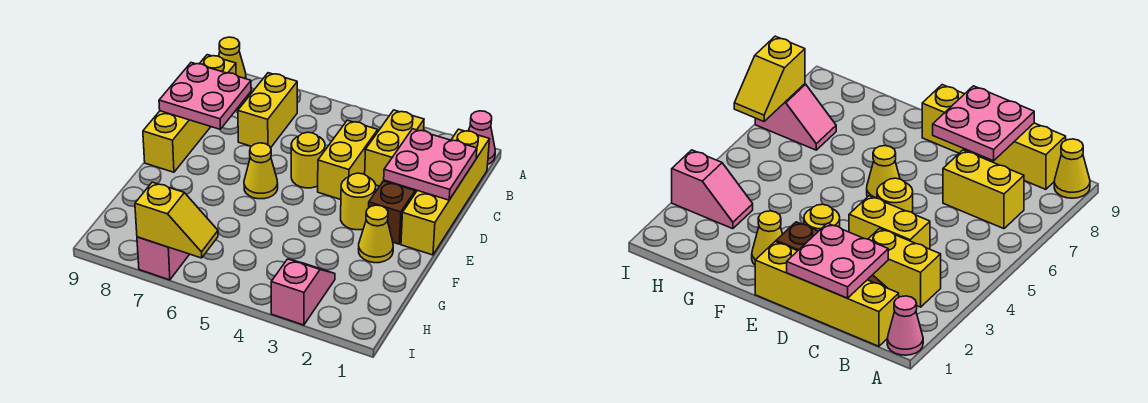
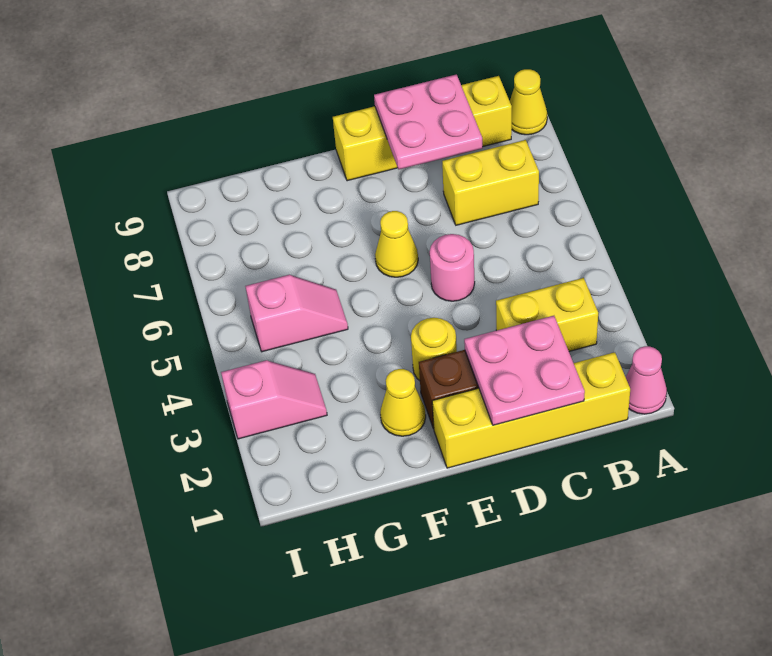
yellow 1x2 brick [318,120,378,199] -> none
yellow 1x1 round brick [291,132,325,188] -> pink 1x1 round brick [430,234,475,301]
pink 1x2 slope [137,237,189,280] -> pink 1x2 slope moved to [245,275,348,352]
yellow 1x2 slope [135,182,218,258] -> none

